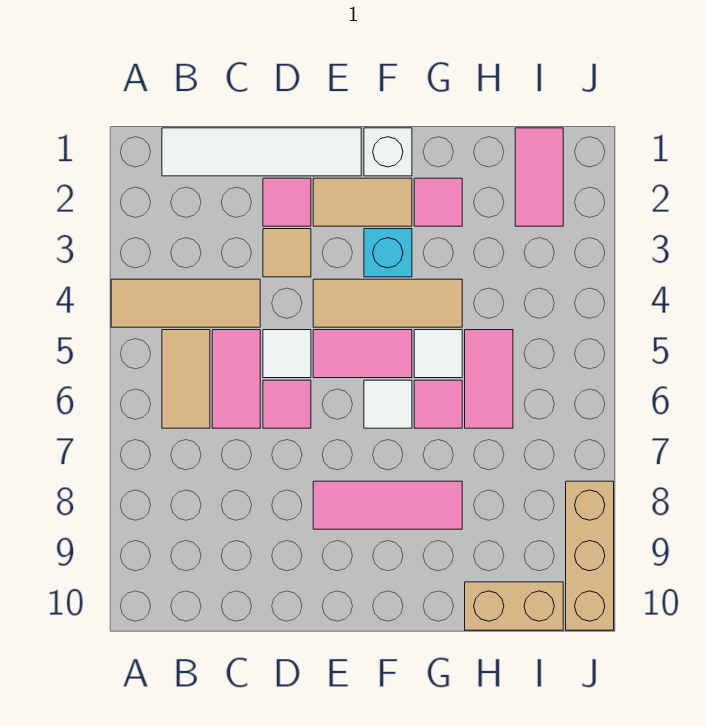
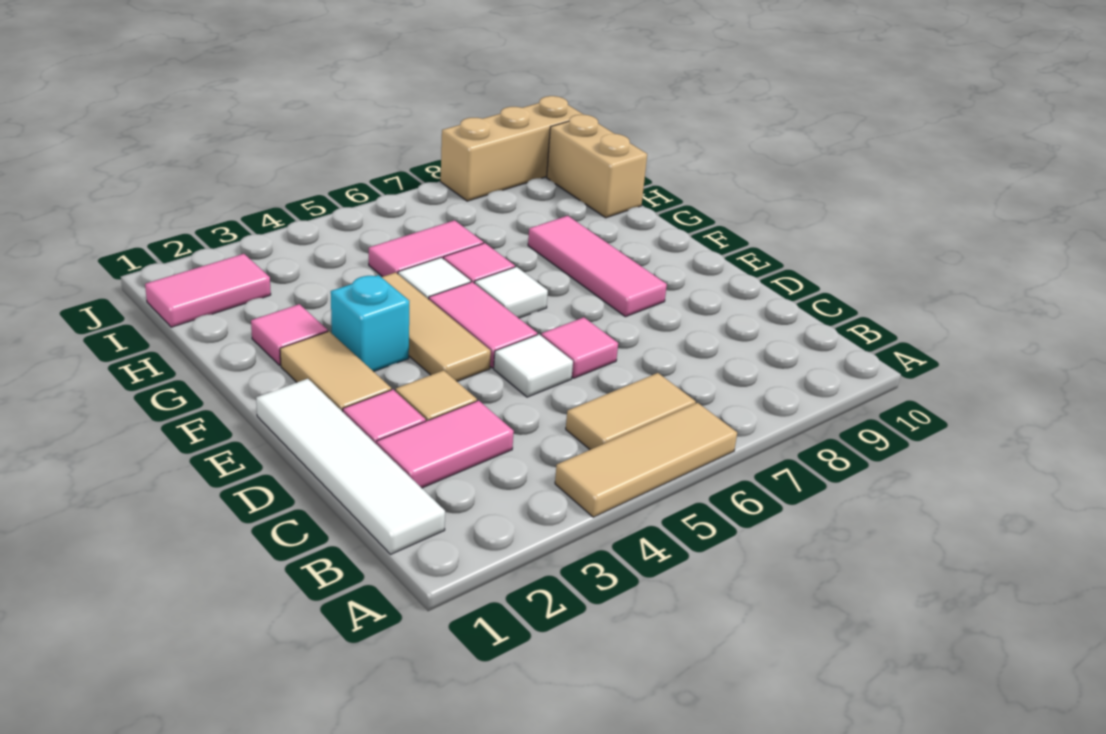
tan 1x3 tile [111,279,260,327] -> tan 1x3 tile turned to [555,403,737,517]
pink 1x2 tile [212,330,260,428] -> pink 1x2 tile moved to [377,401,514,488]
white 1x1 brick [364,128,412,176] -> none

